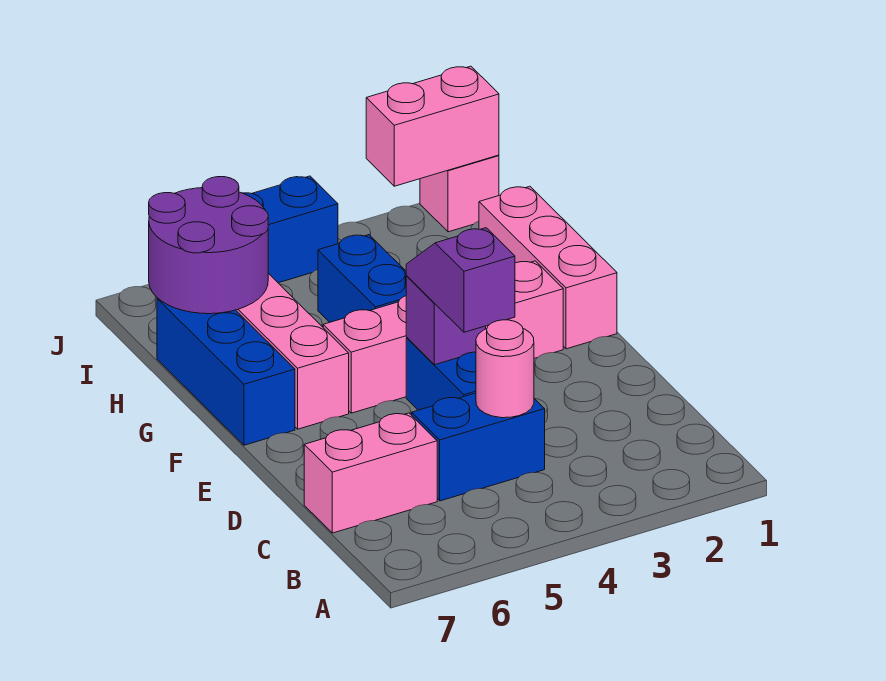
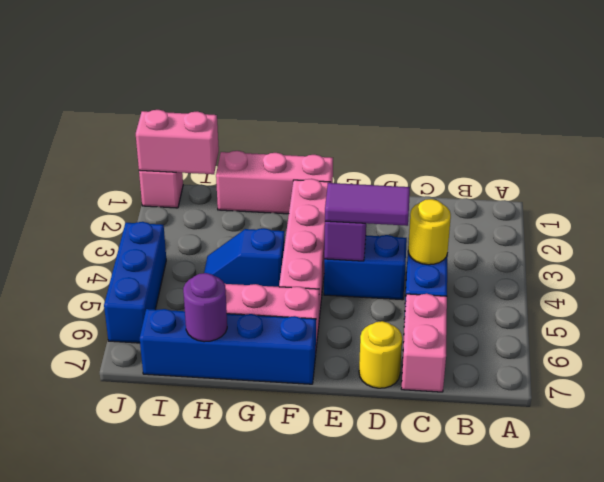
pink 1x1 round brick [476,320,534,418] -> yellow 1x1 round brick [408,199,451,265]
purple 1x2 slope [406,228,515,332] -> purple 1x2 tile [325,183,410,226]
none -> yellow 1x1 round brick [359,321,402,388]
blue 1x3 brick [157,298,295,445] -> blue 1x4 brick [140,309,316,384]
blue 1x2 brick [318,235,407,322] -> blue 1x2 slope [204,228,285,287]
purple 2x2 round brick [149,177,268,314] -> purple 1x1 round brick [183,273,227,342]
pink 1x2 brick [366,66,499,186] -> pink 1x2 brick turned to [136,110,219,174]

